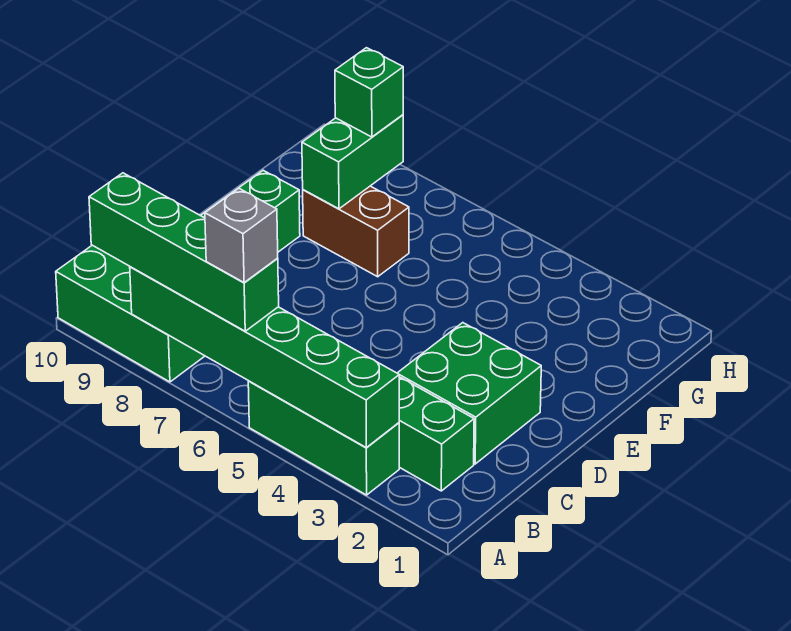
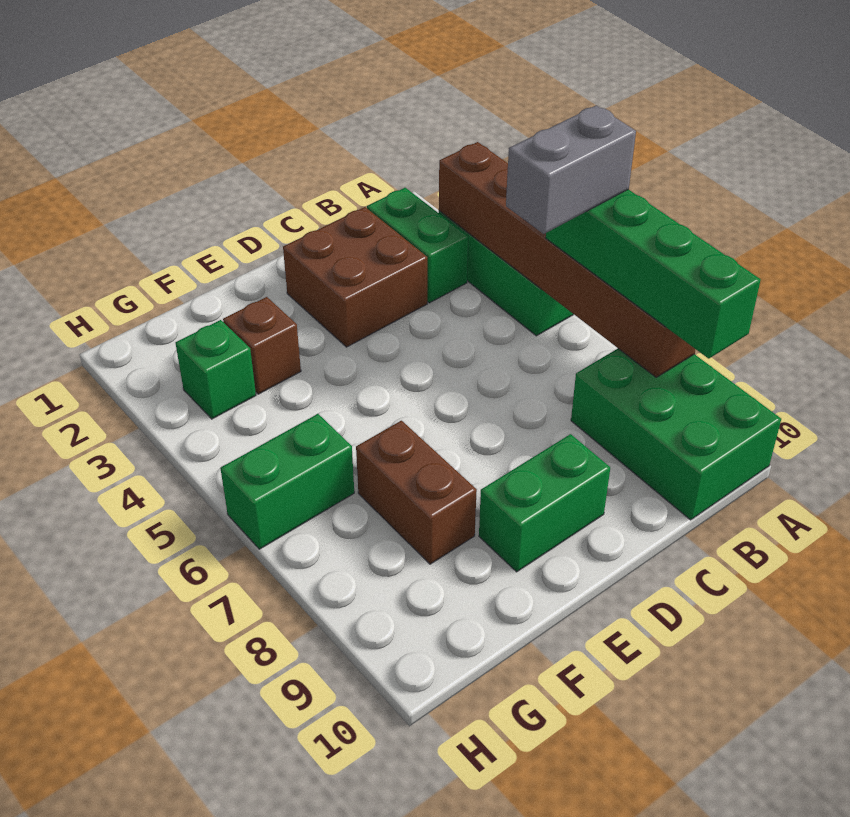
green 1x6 brick [130,267,399,447] -> brown 1x6 brick [439,142,696,377]
grey 1x1 brick [205,188,278,283] -> grey 1x2 brick [506,105,636,234]
green 2x2 brick [398,323,541,464] -> brown 2x2 brick [283,207,427,347]
none -> brown 1x1 brick [223,297,301,394]
green 1x2 brick [302,115,403,209] -> green 1x2 brick moved to [220,414,354,549]
green 1x1 brick [335,48,403,137] -> green 1x1 brick moved to [175,320,256,419]

